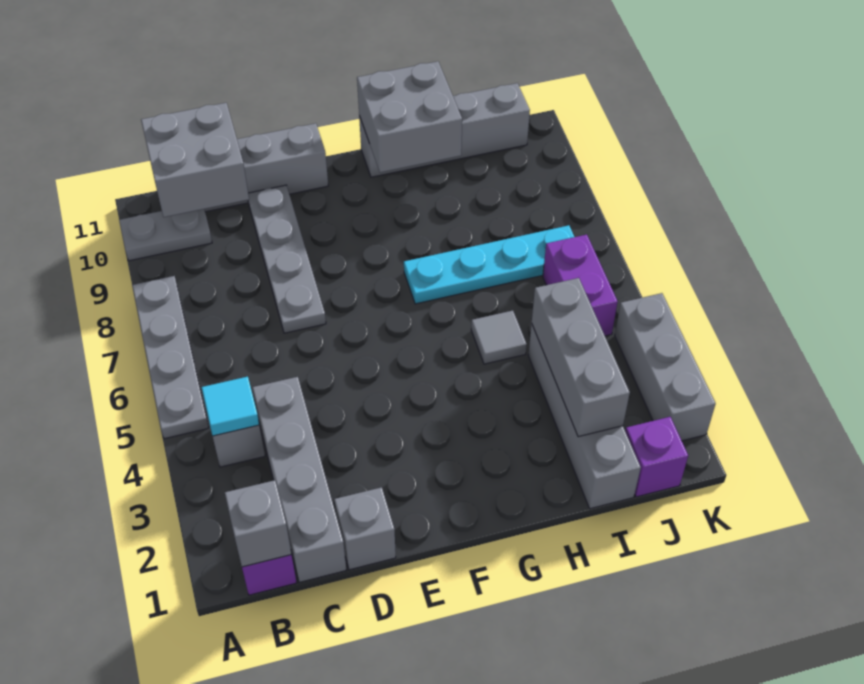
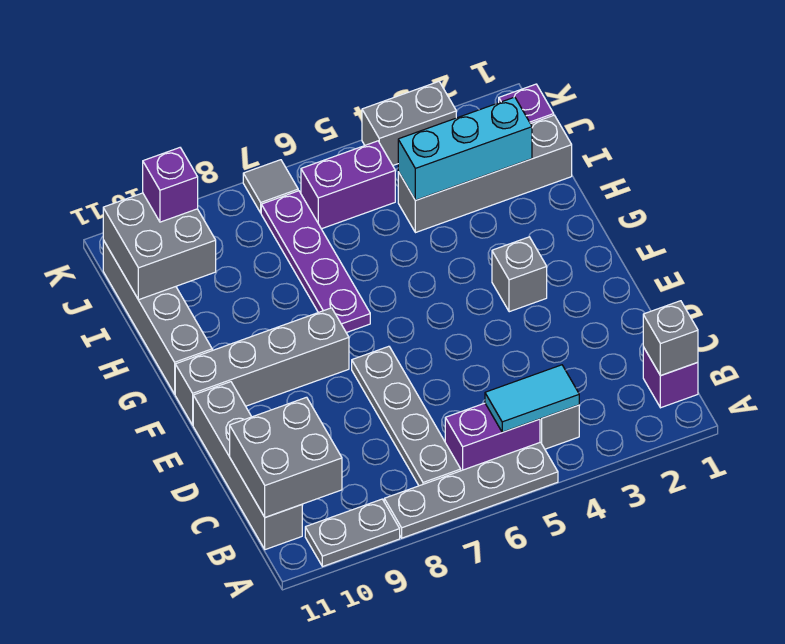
grey 1x2 plate [119,209,212,261] -> grey 1x2 plate turned to [305,499,400,567]
cyan 1x1 tile [201,377,259,436] -> cyan 1x2 tile [485,365,579,432]
none -> purple 1x2 brick [445,403,540,471]
grey 1x4 brick [252,377,346,582] -> grey 1x4 brick moved to [175,308,349,425]
grey 1x1 brick [334,487,396,570] -> grey 1x1 brick moved to [492,237,547,312]
grey 1x4 plate [248,185,326,333] -> grey 1x4 plate turned to [352,346,461,486]
cyan 1x4 plate [404,225,574,304] -> purple 1x4 plate [261,191,370,333]
grey 2x2 brick [357,61,462,172] -> grey 2x2 brick moved to [103,193,216,300]
grey 1x1 tile [471,311,527,364] -> grey 1x1 tile moved to [243,160,298,213]
grey 1x3 brick [532,278,630,437] -> cyan 1x3 brick [398,97,532,200]
none -> purple 1x1 brick [143,148,198,222]
grey 1x3 brick [615,293,716,441] -> grey 1x2 brick [362,82,456,165]

